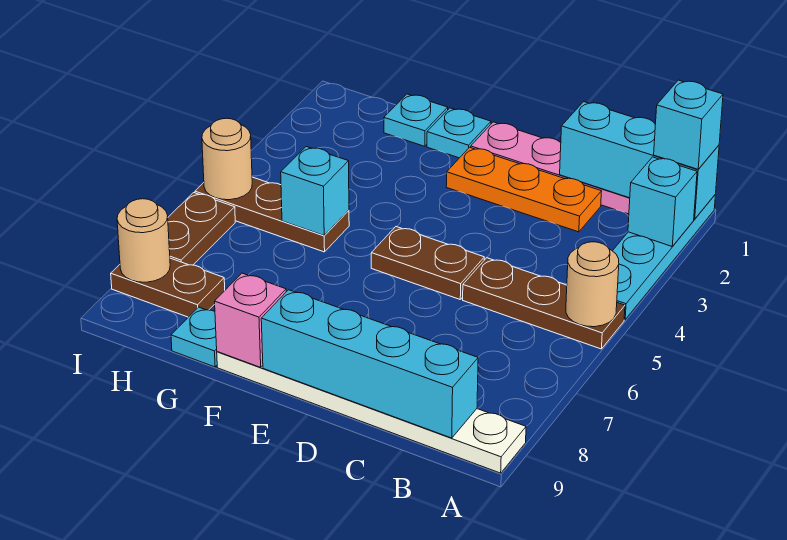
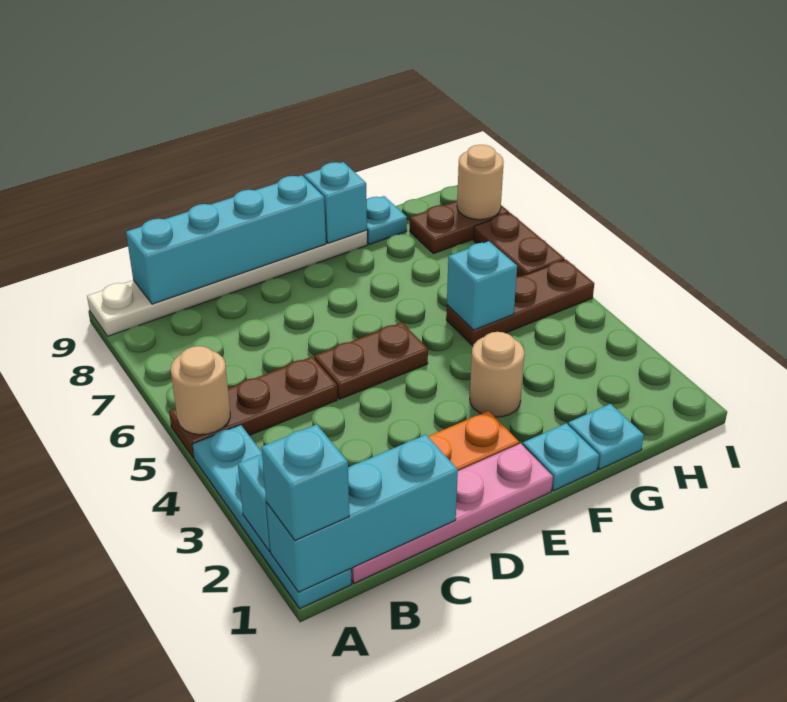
pink 1x1 brick [215,273,286,367] -> cyan 1x1 brick [304,162,367,243]
tan 1x1 round brick [202,118,252,200] -> tan 1x1 round brick moved to [470,332,524,417]

